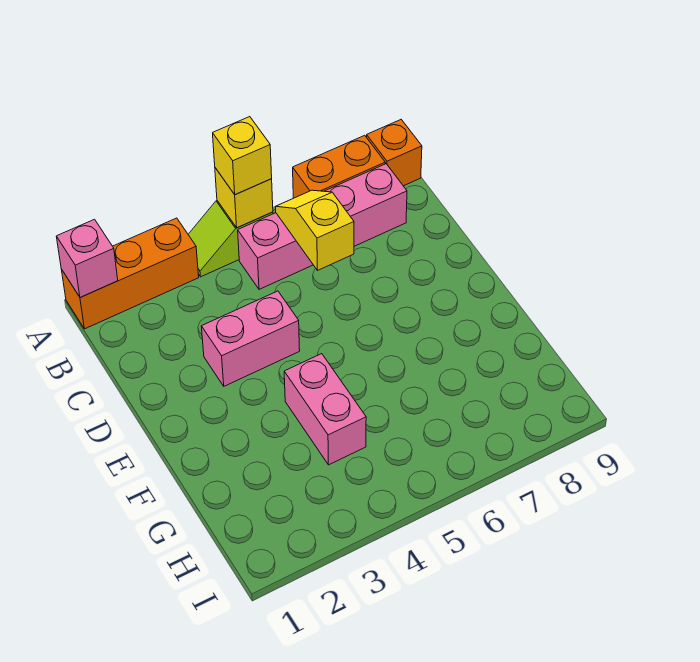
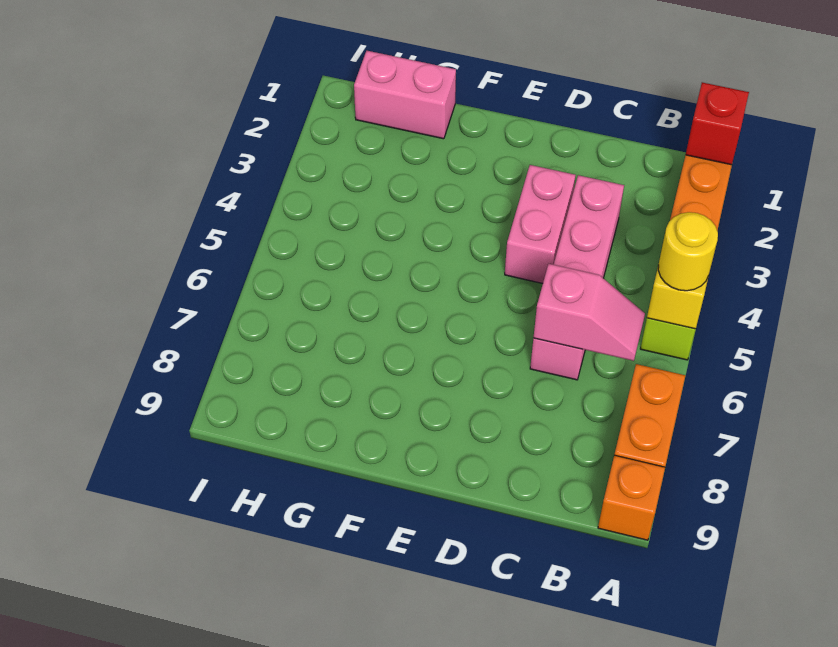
pink 1x1 brick [56,219,118,297] -> red 1x1 brick [686,82,749,165]
yellow 1x1 brick [213,117,272,195] -> yellow 1x1 round brick [658,212,718,291]
pink 1x4 brick [238,164,407,289] -> pink 1x4 brick moved to [530,175,624,380]
yellow 1x2 slope [276,190,354,270] -> pink 1x2 slope [533,264,645,361]
pink 1x2 brick [284,354,366,465] -> pink 1x2 brick moved to [354,51,456,139]

